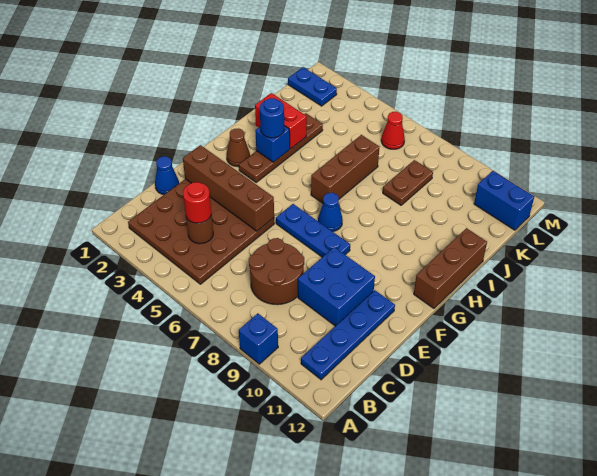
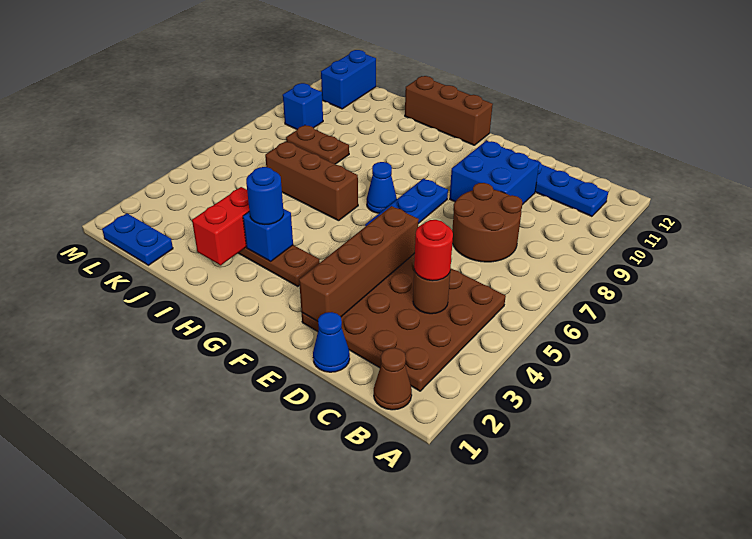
blue 1x1 brick [239,313,278,364] -> blue 1x1 brick moved to [283,83,323,129]
brown 1x1 cone [227,128,250,166] -> brown 1x1 cone moved to [374,348,412,410]
blue 1x2 plate [288,67,337,106] -> blue 1x2 plate turned to [102,213,173,265]
red 1x1 cone [381,112,405,149] -> none

